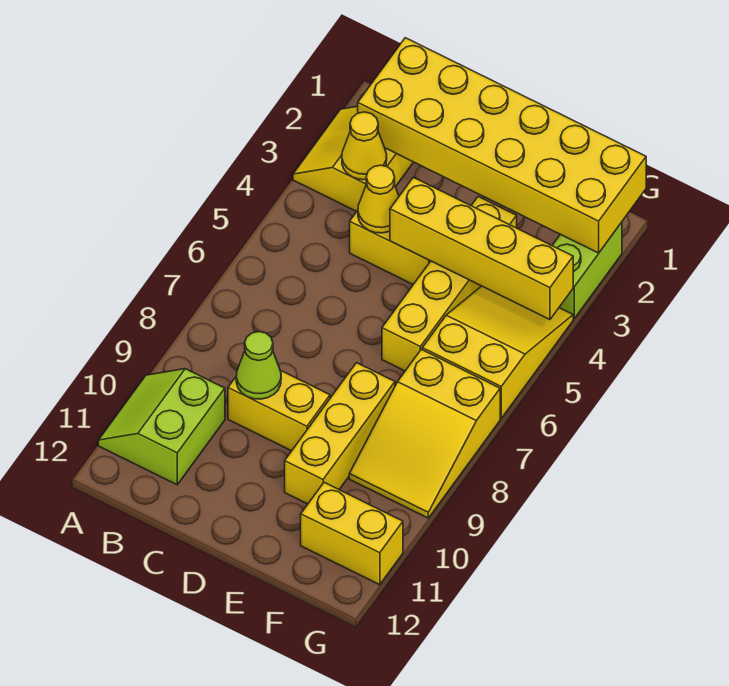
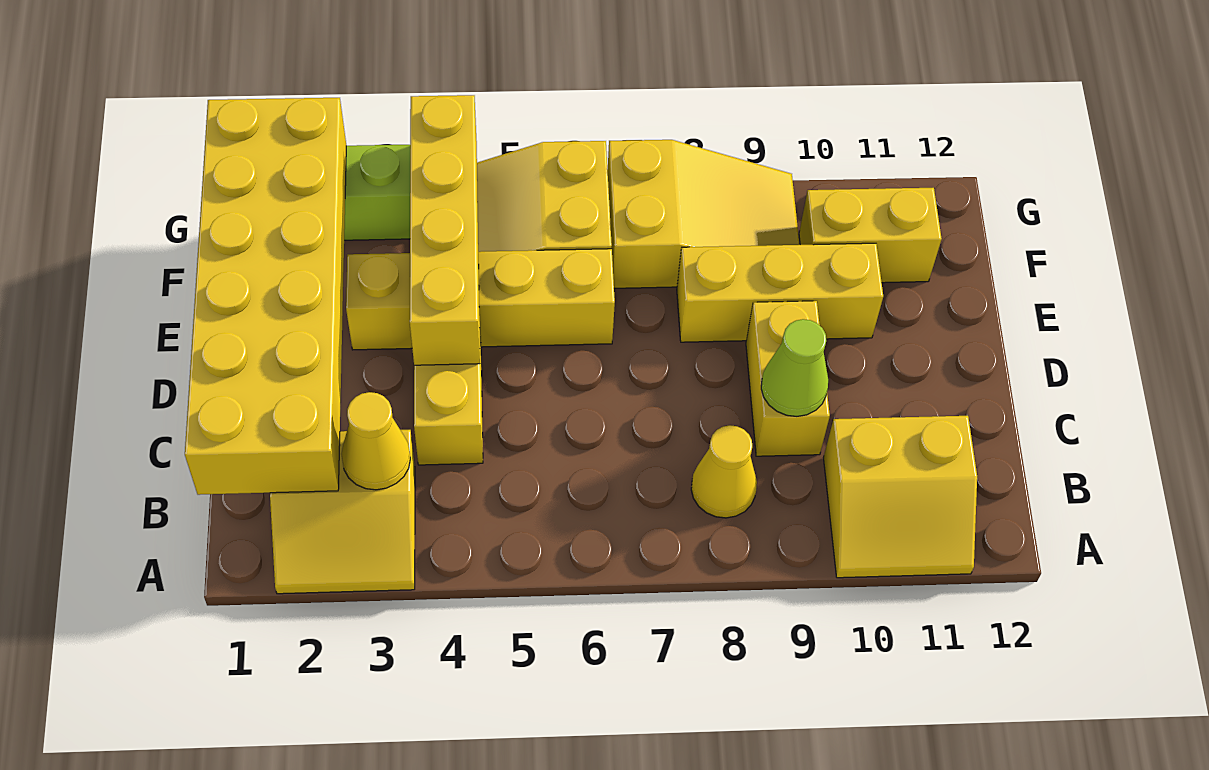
lime 2x2 slope [98,369,225,485] -> yellow 2x2 slope [823,416,977,578]
yellow 1x1 cone [358,165,399,233] -> yellow 1x1 cone moved to [691,425,757,518]
yellow 1x2 brick [301,483,403,585] -> yellow 1x2 brick turned to [799,188,942,283]

